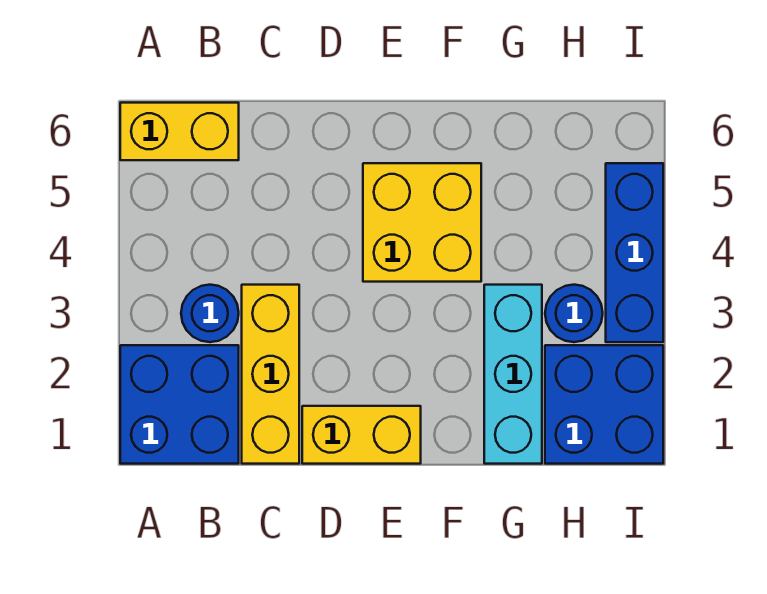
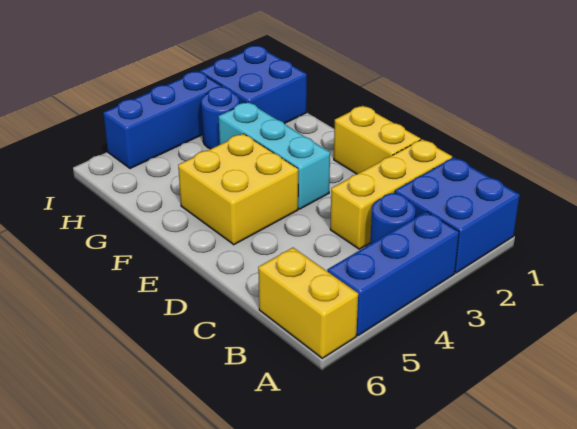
none -> blue 1x3 brick [327,211,459,336]
cyan 1x3 brick [484,285,542,464] -> cyan 1x3 brick turned to [219,102,330,209]

